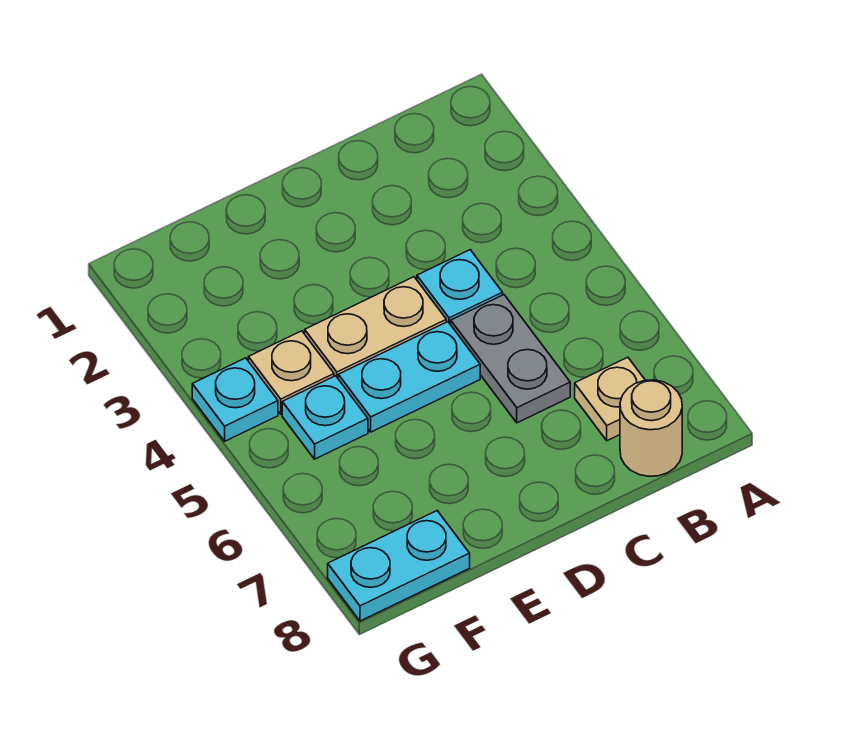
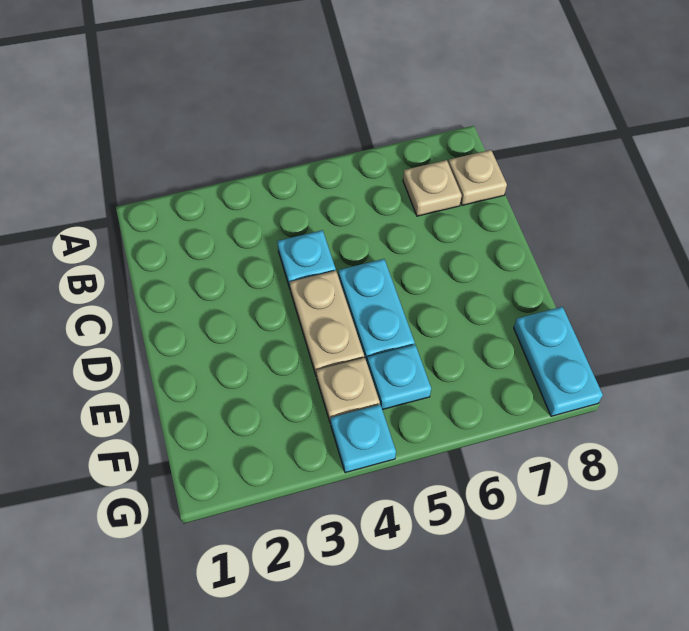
tan 1x1 round brick [620,380,682,476] -> tan 1x1 plate [448,150,507,205]
grey 1x2 plate [451,295,570,423] -> none

